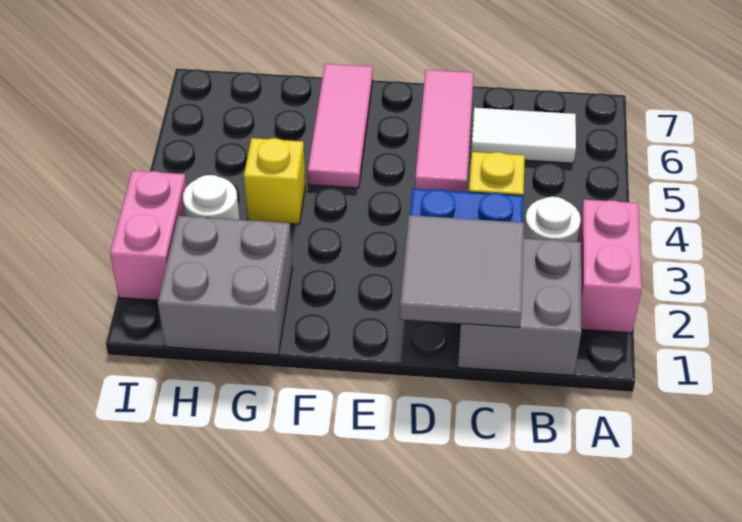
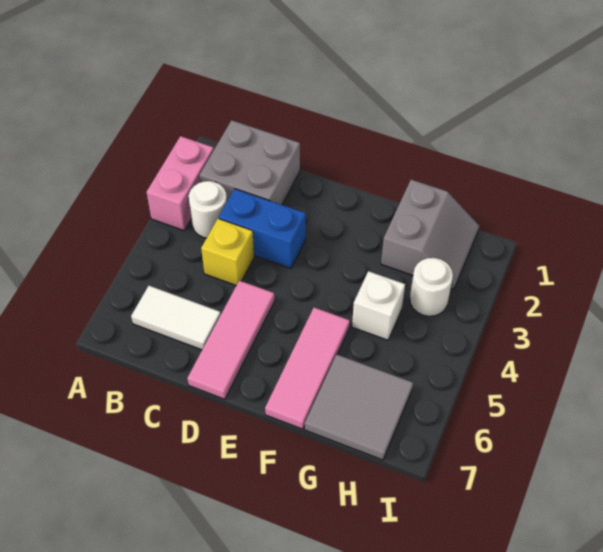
grey 2x2 tile [400,215,524,327] -> grey 2x2 tile moved to [305,355,413,460]
grey 2x2 brick [158,216,293,355] -> grey 2x2 slope [381,180,479,290]
yellow 1x1 brick [244,138,306,224] -> white 1x1 brick [352,271,405,340]
pink 1x2 brick [110,171,187,300] -> none

